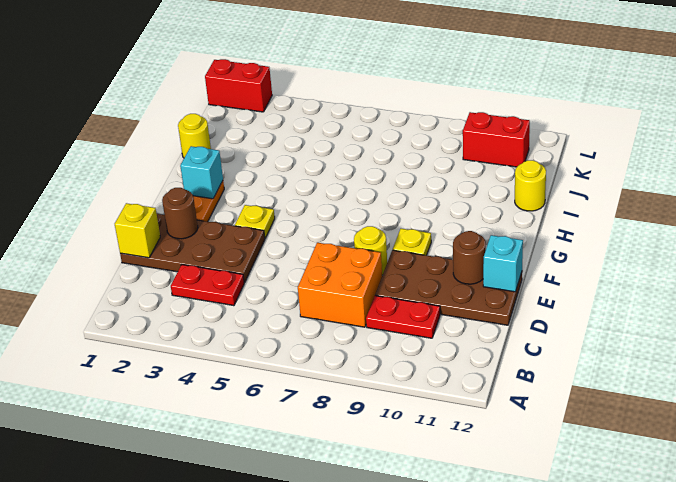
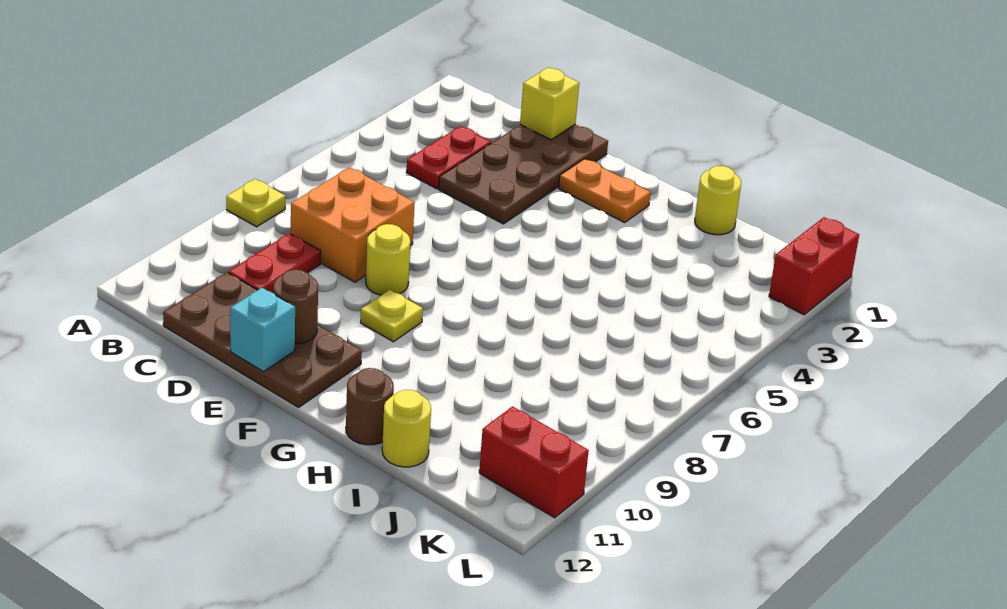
brown 2x4 plate [375,250,522,325] -> brown 2x4 plate turned to [163,272,362,407]
brown 1x1 round brick [162,188,198,239] -> brown 1x1 round brick moved to [346,368,394,445]
yellow 1x1 plate [235,205,275,238] -> yellow 1x1 plate moved to [226,179,285,227]
cyan 1x1 brick [180,146,223,199] -> none
red 1x2 brick [463,112,530,167] -> red 1x2 brick turned to [479,406,589,518]

